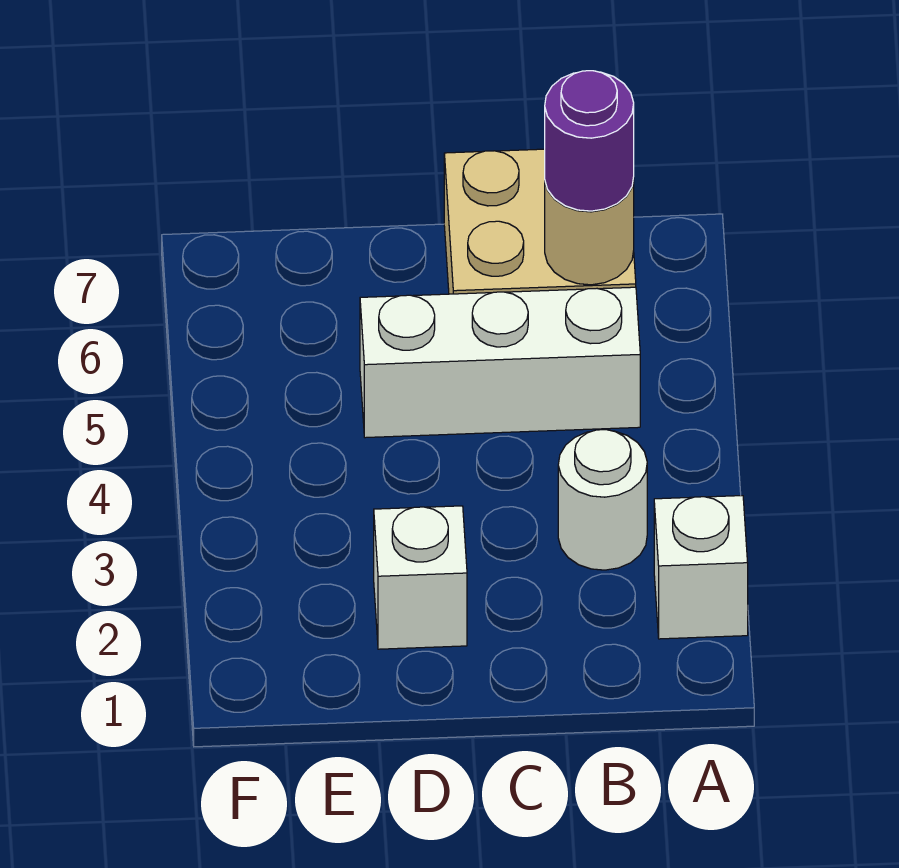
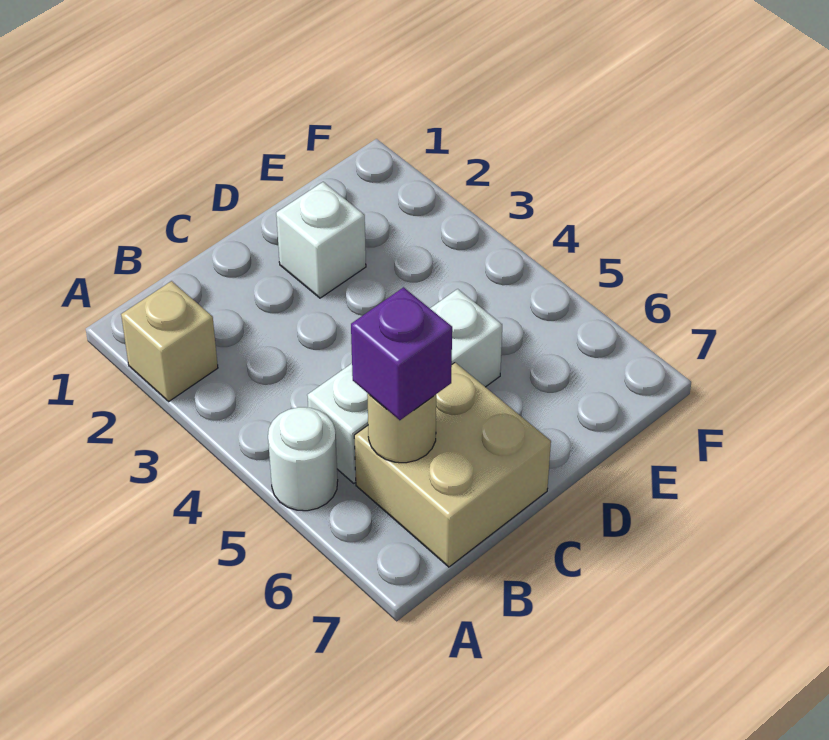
white 1x1 brick [654,496,748,639] -> tan 1x1 brick [121,281,218,401]
white 1x1 round brick [558,430,647,570] -> white 1x1 round brick moved to [268,407,338,511]
purple 1x1 round brick [545,71,634,211] -> purple 1x1 brick [351,287,452,420]

